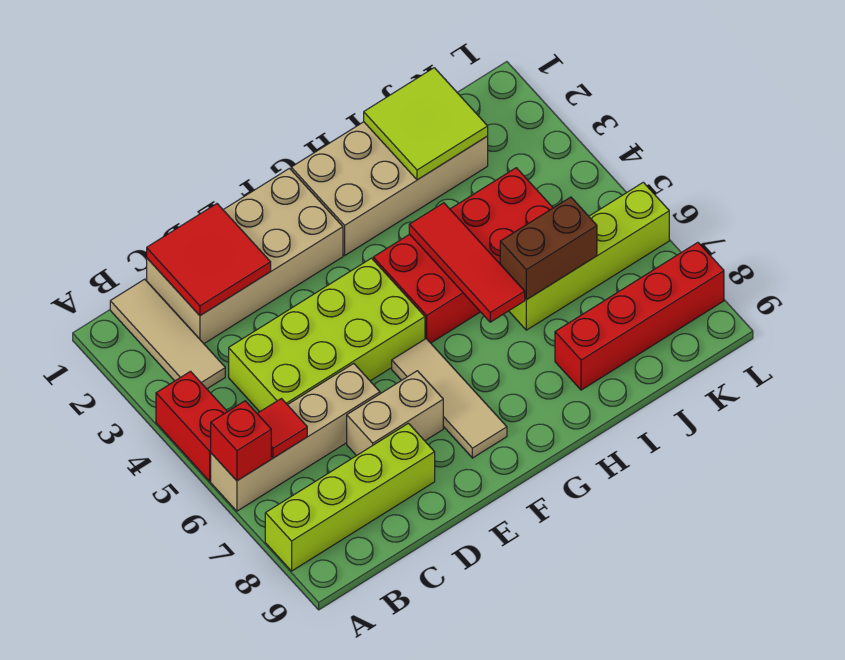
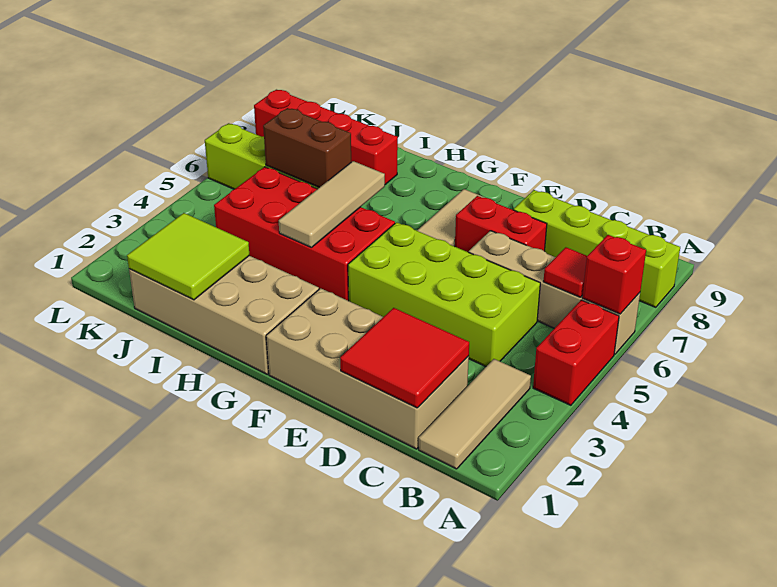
tan 1x2 brick [347,371,443,456] -> red 1x2 brick [455,196,547,252]
red 1x3 tile [409,203,525,322] -> tan 1x3 tile [279,161,385,248]

